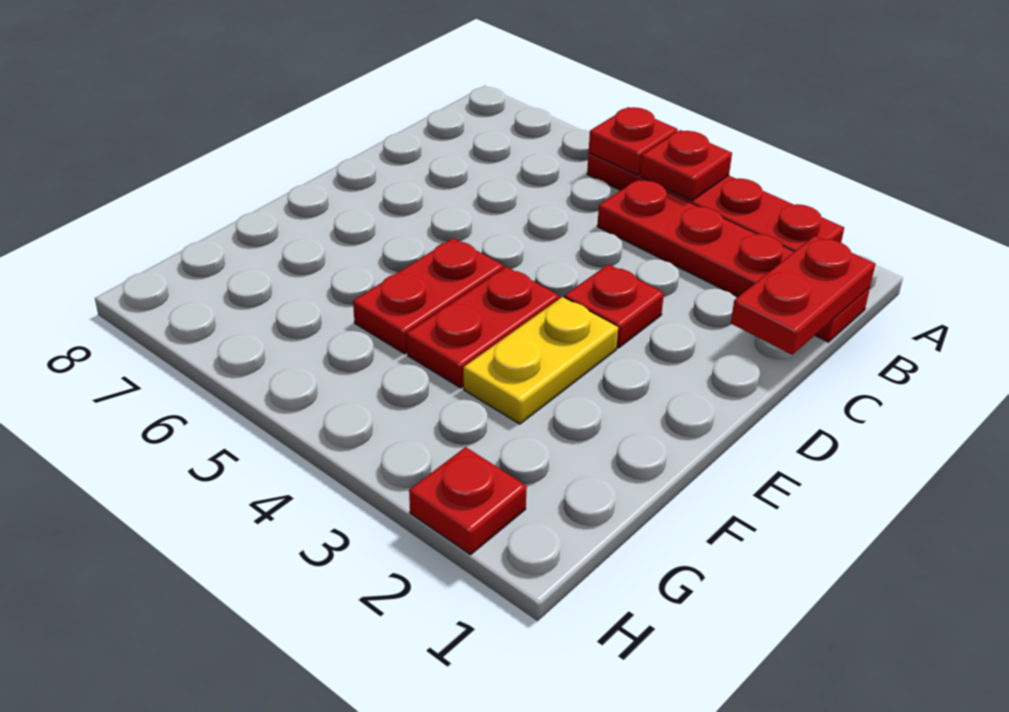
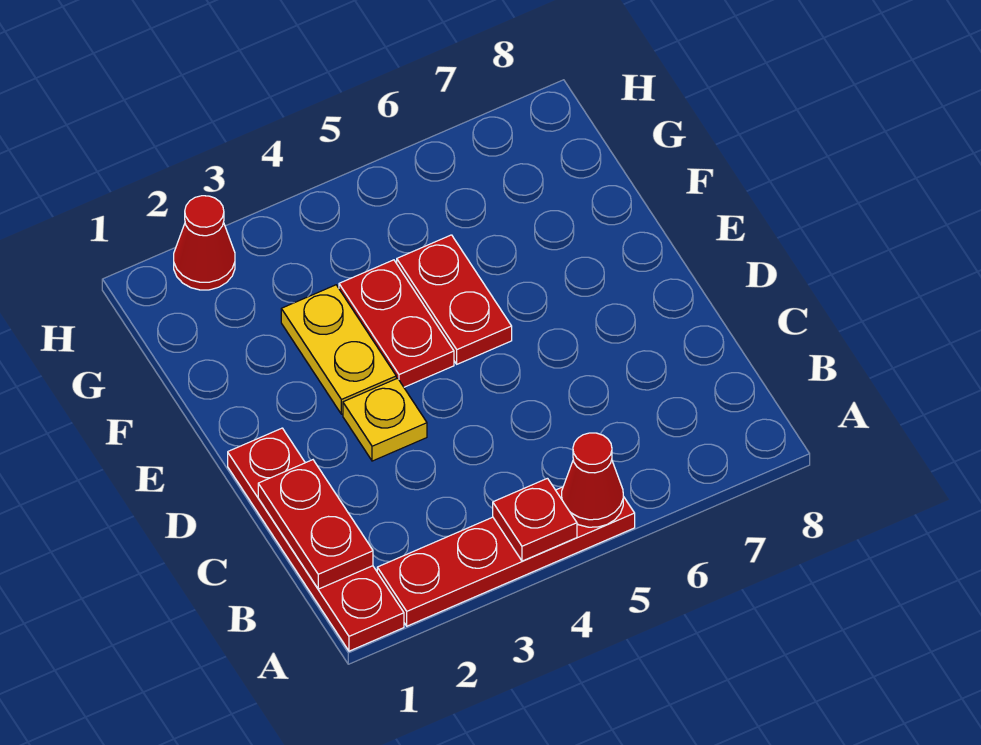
red 1x1 plate [589,107,678,175] -> red 1x1 cone [562,433,623,527]
red 1x4 plate [597,179,870,342] -> red 1x4 plate turned to [228,428,404,651]
red 1x1 plate [564,264,664,348] -> yellow 1x1 plate [343,378,427,461]
red 1x1 plate [409,447,527,555] -> red 1x1 cone [174,196,235,290]

